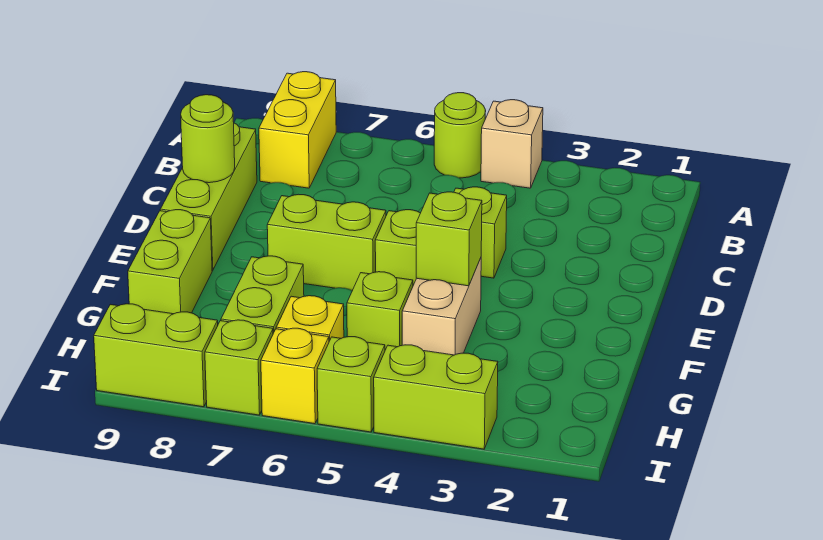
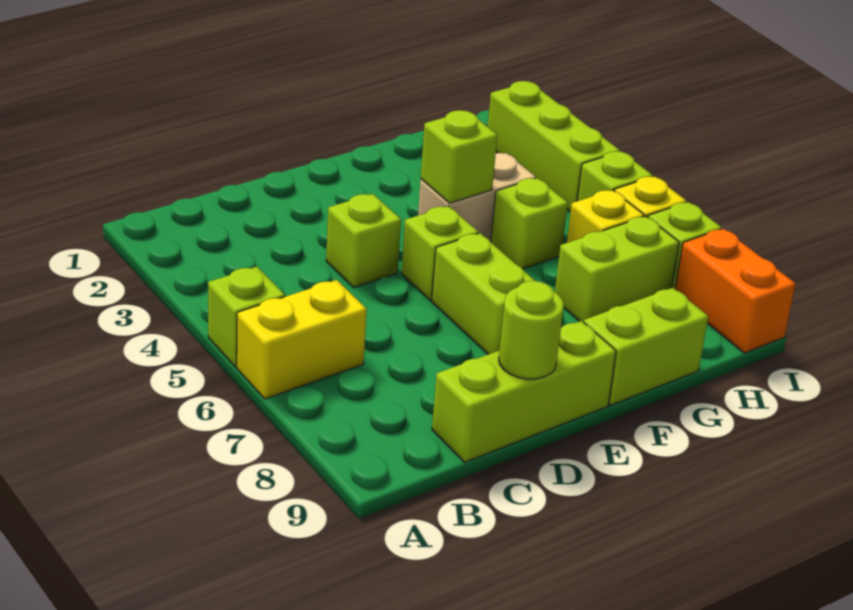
tan 1x1 brick [481,100,543,188] -> none
lime 1x1 round brick [434,93,486,178] -> lime 1x1 brick [208,267,285,367]
yellow 1x2 brick [259,72,336,188] -> yellow 1x2 brick moved to [237,280,367,399]
lime 1x2 brick [374,345,498,449] -> lime 1x3 brick [488,81,620,212]
lime 1x2 brick [94,304,218,407] -> orange 1x2 brick [675,229,796,353]

